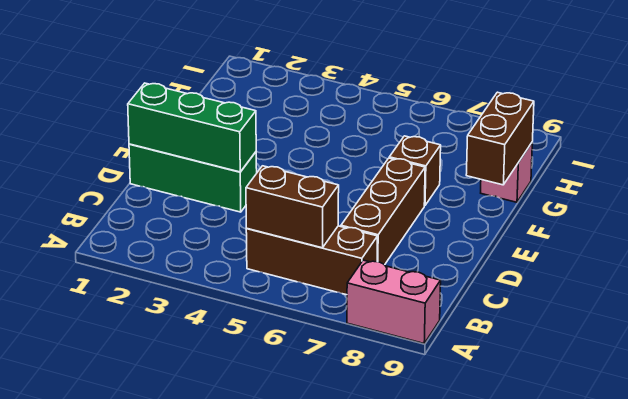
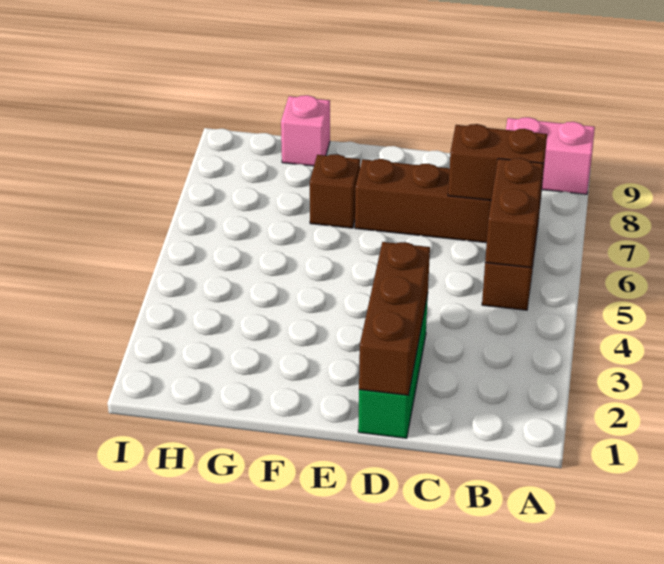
pink 1x2 brick [347,260,441,343] -> pink 1x2 brick turned to [506,117,595,194]
green 1x3 brick [128,83,256,172] -> brown 1x3 brick [359,242,430,395]
brown 1x2 brick [466,92,534,185] -> brown 1x2 brick moved to [448,124,547,200]

